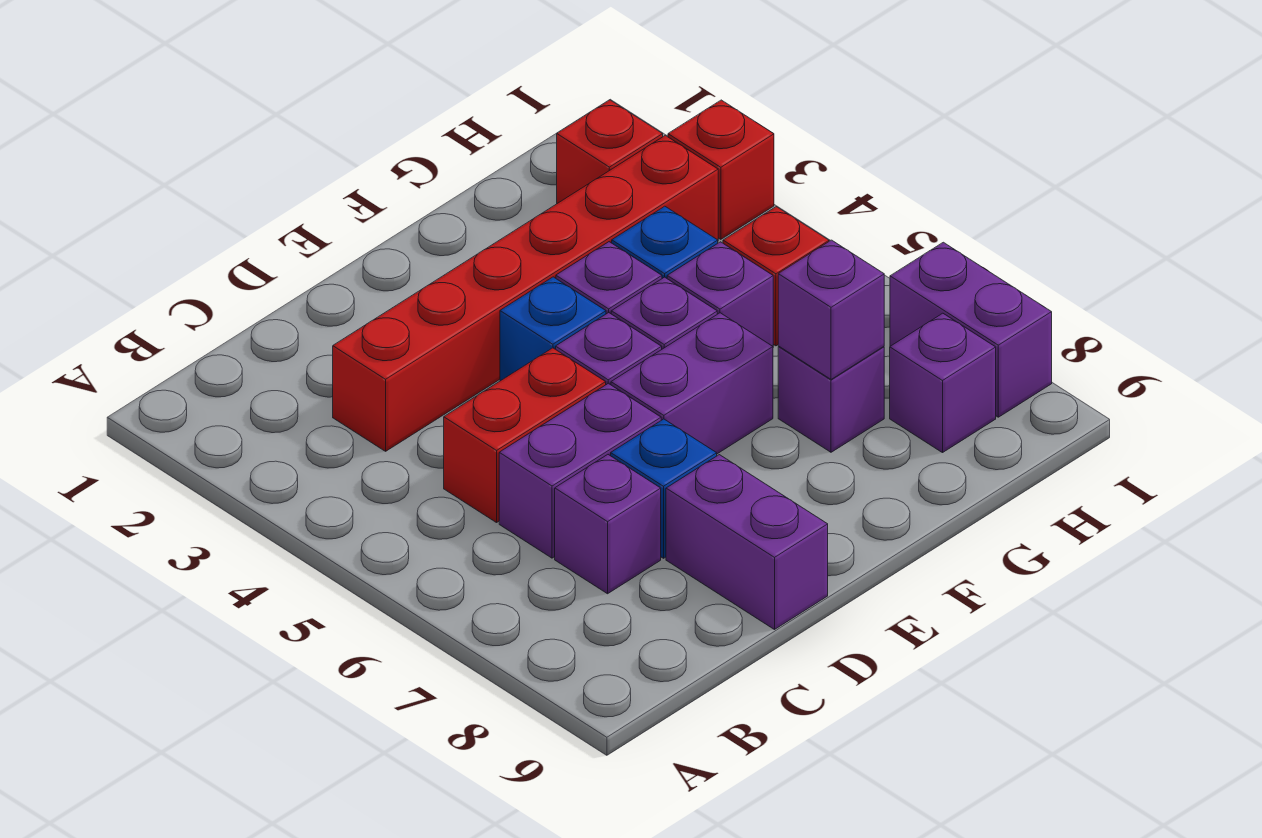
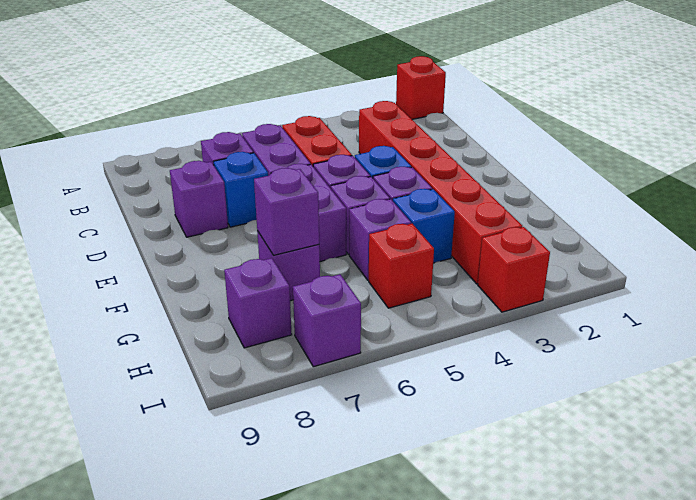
purple 1x2 brick [666,455,828,630] -> purple 1x1 brick [170,161,228,237]
red 1x1 brick [557,100,663,203] -> red 1x1 brick moved to [396,56,446,119]
purple 1x2 brick [890,242,1052,417] -> purple 1x1 brick [293,274,361,367]

